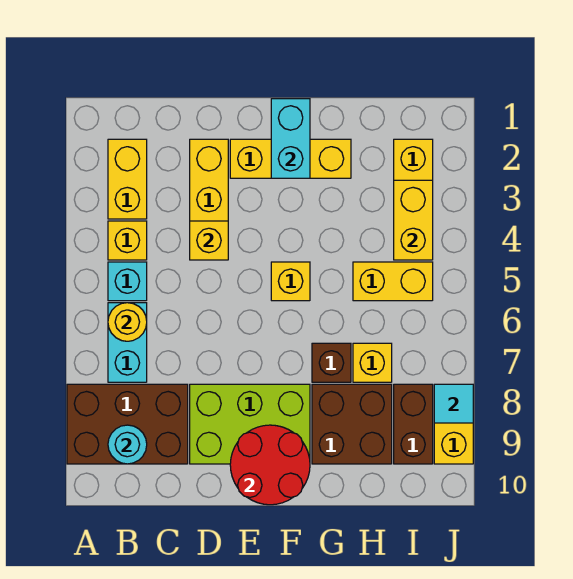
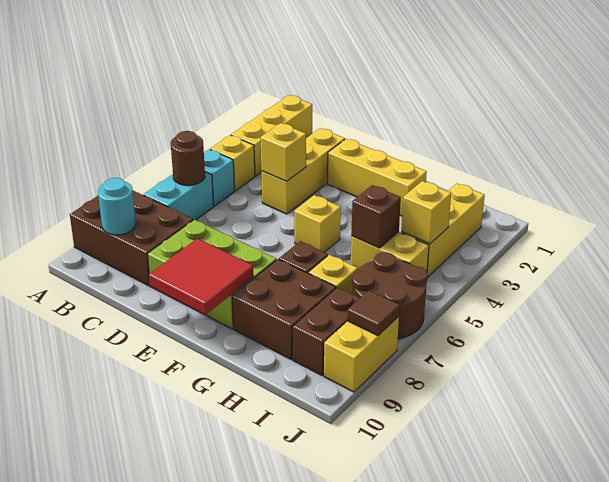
yellow 1x2 brick [108,139,147,219] -> yellow 1x3 brick [231,95,312,176]
yellow 1x1 round brick [108,303,147,341] -> brown 1x1 round brick [171,131,205,185]
red 2x2 round brick [230,425,310,505] -> red 2x2 tile [149,238,253,315]
cyan 1x2 brick [271,99,310,178] -> none
none -> brown 1x1 brick [351,185,401,248]
yellow 1x2 brick [394,180,433,260] -> yellow 1x1 brick [401,181,451,244]
none -> brown 2x2 round brick [352,252,428,339]
cyan 1x1 tile [434,384,473,423] -> brown 1x1 tile [347,290,400,336]

